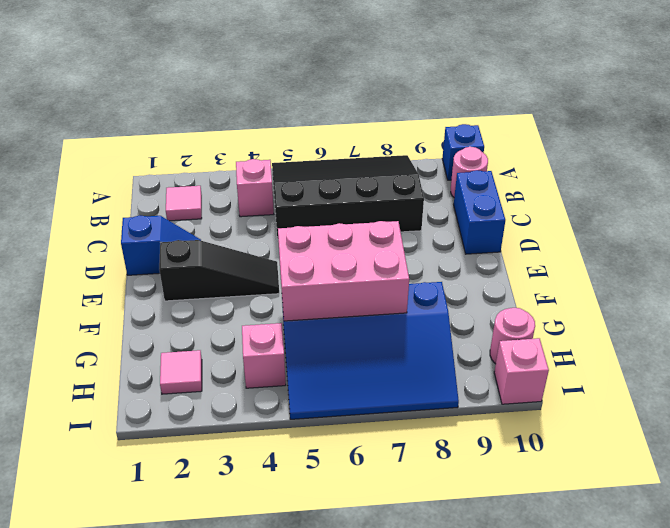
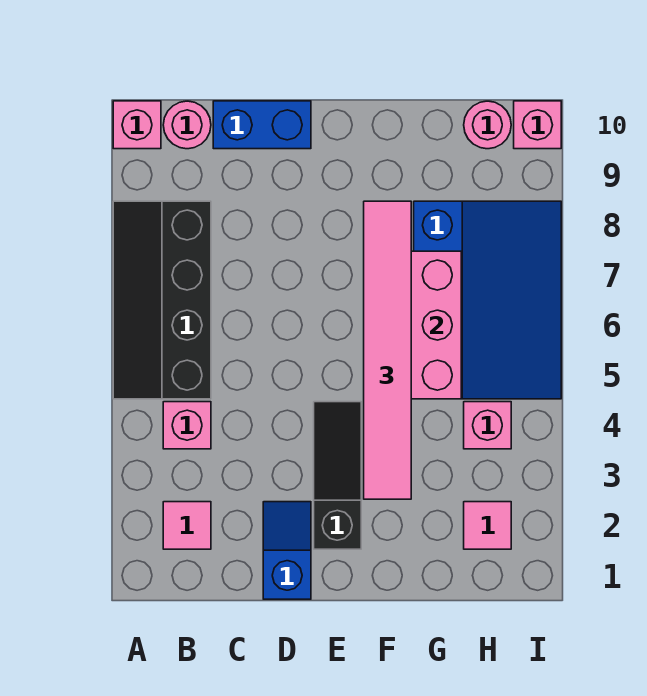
black 3x4 slope [272,155,424,239] -> black 2x4 slope [113,201,211,399]
blue 1x1 brick [442,124,484,180] -> pink 1x1 brick [113,101,161,149]
none -> pink 1x6 tile [364,201,411,499]

